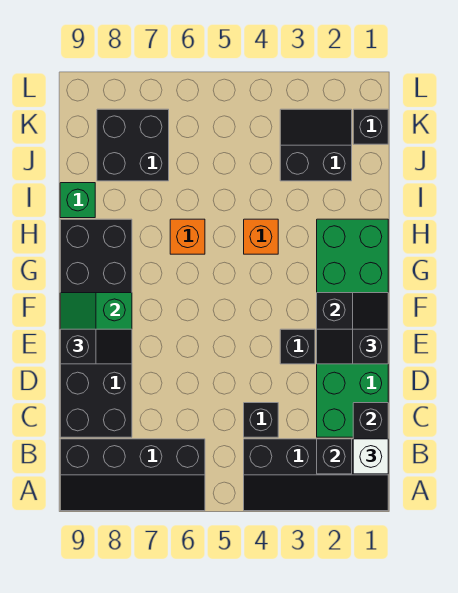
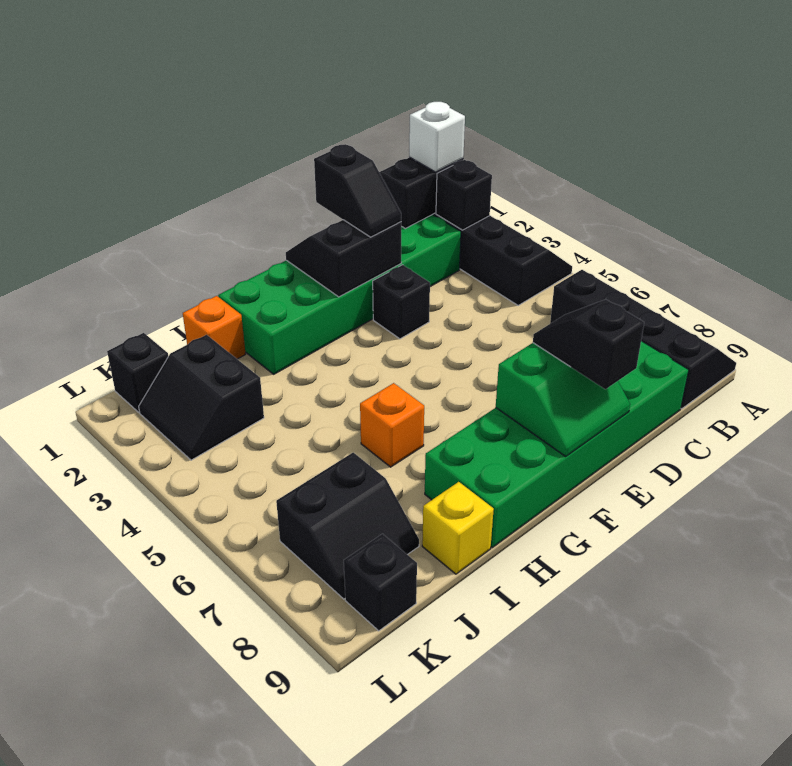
black 1x1 brick [244,403,278,437] -> black 1x1 brick moved to [344,534,417,631]
black 2x6 brick [60,219,132,437] -> green 2x6 brick [425,341,689,548]
orange 1x1 brick [244,219,278,254] -> orange 1x1 brick moved to [183,296,246,359]
green 1x1 brick [60,183,95,218] -> yellow 1x1 brick [422,482,494,574]
black 2x2 brick [97,109,169,181] -> black 2x2 slope [276,453,419,599]

